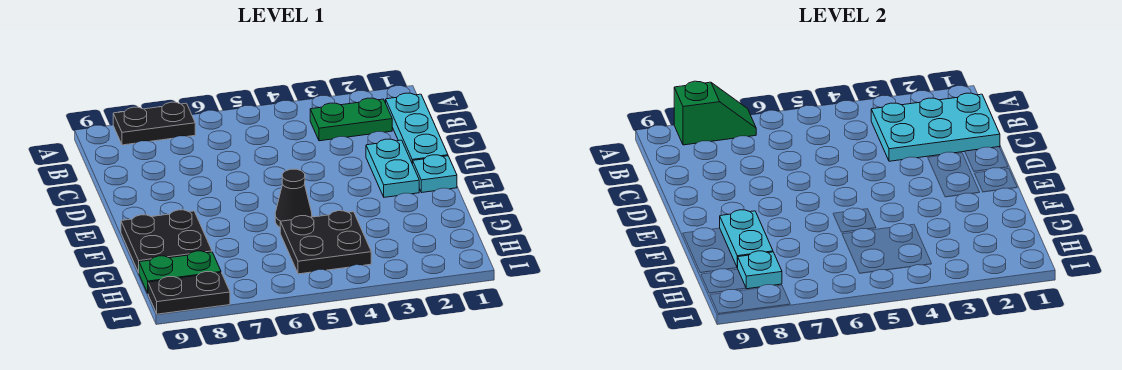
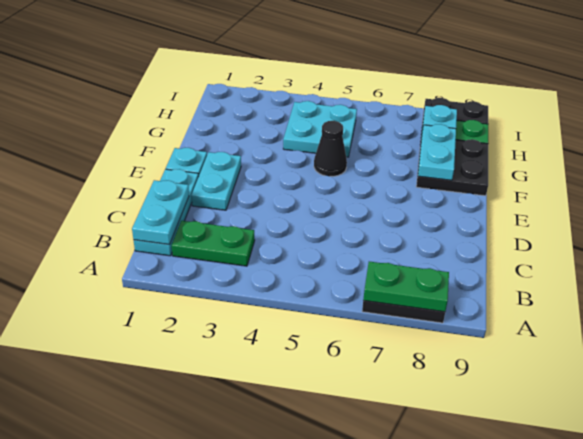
green 1x2 slope [674,81,756,145] -> green 1x2 plate [363,262,449,312]
cyan 2x3 plate [871,93,1000,161] -> cyan 1x2 plate [132,180,189,245]
black 2x2 plate [280,211,371,274] -> cyan 2x2 plate [283,101,357,157]

